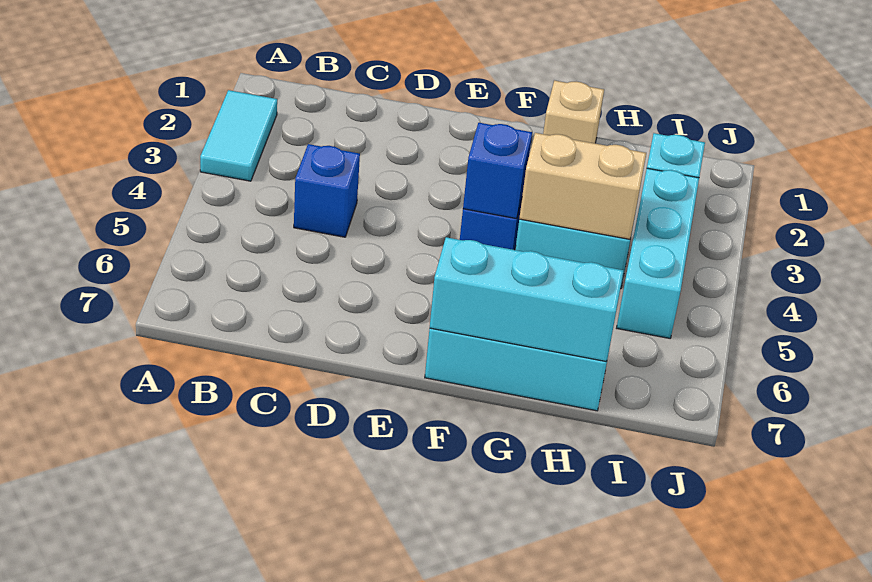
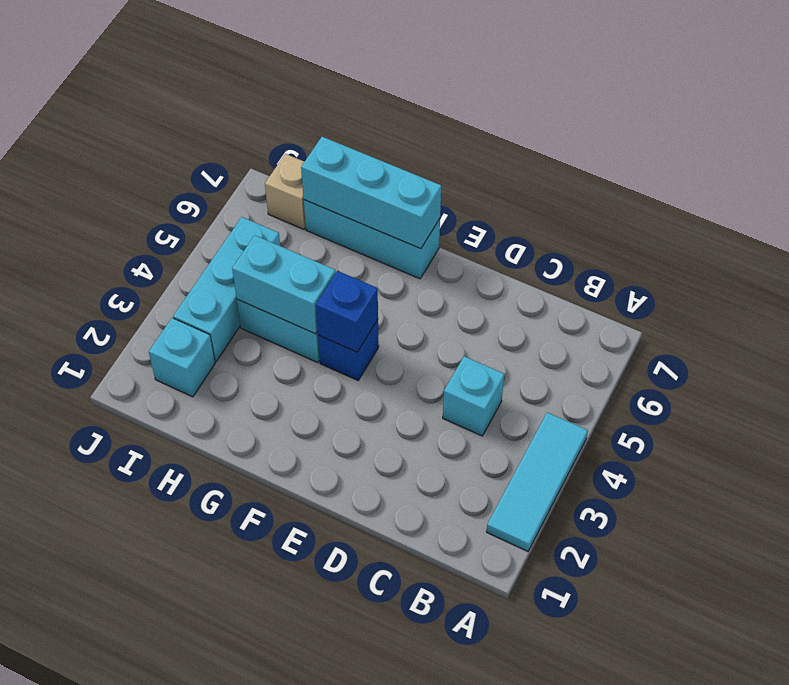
cyan 1x2 tile [200,90,277,181] -> cyan 1x3 tile [486,413,588,551]
blue 1x1 brick [294,144,360,237] -> cyan 1x1 brick [443,356,504,436]
tan 1x1 brick [543,80,604,143] -> tan 1x1 brick moved to [265,154,306,229]
tan 1x2 brick [519,133,646,239] -> cyan 1x2 brick [232,235,336,334]

